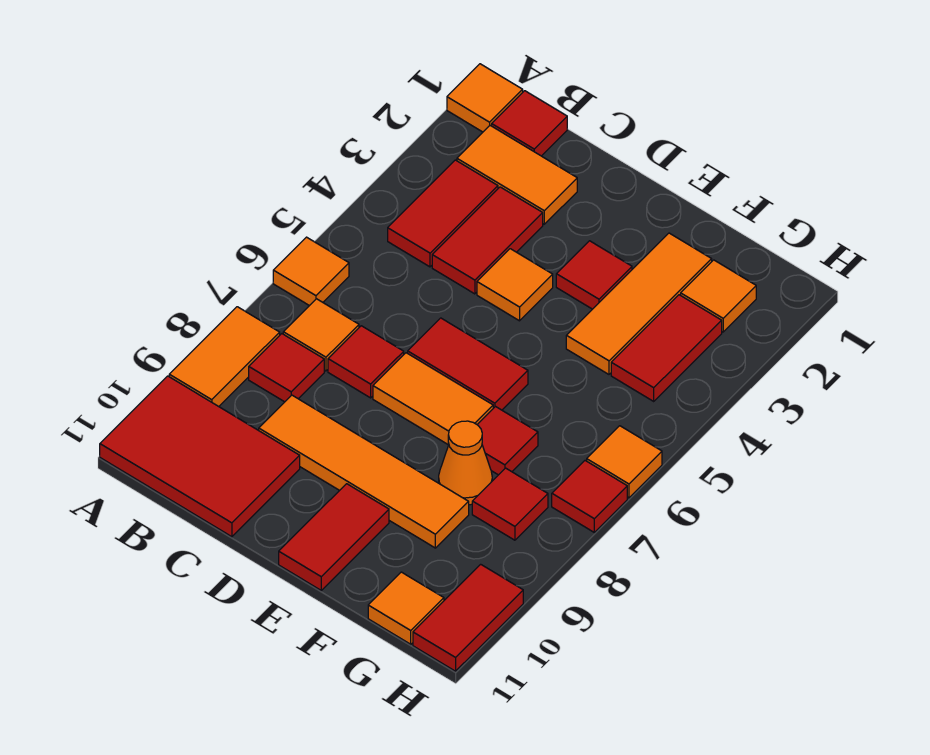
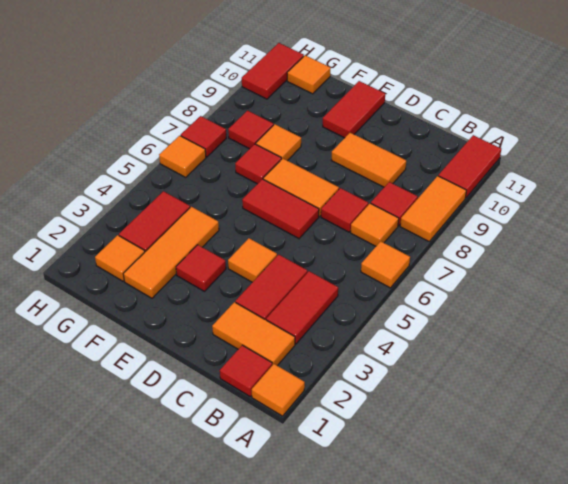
red 2x3 tile [100,376,300,537] -> red 1x2 tile [438,135,501,198]
orange 1x4 tile [259,395,469,548] -> orange 1x2 tile [331,133,406,187]
orange 1x1 cone [439,421,492,505] -> orange 1x1 tile [256,124,301,161]

